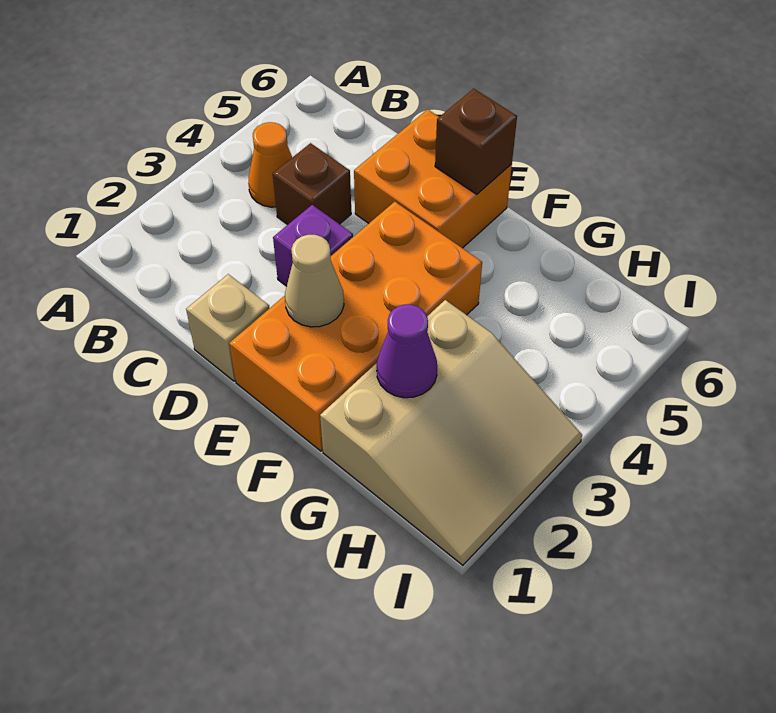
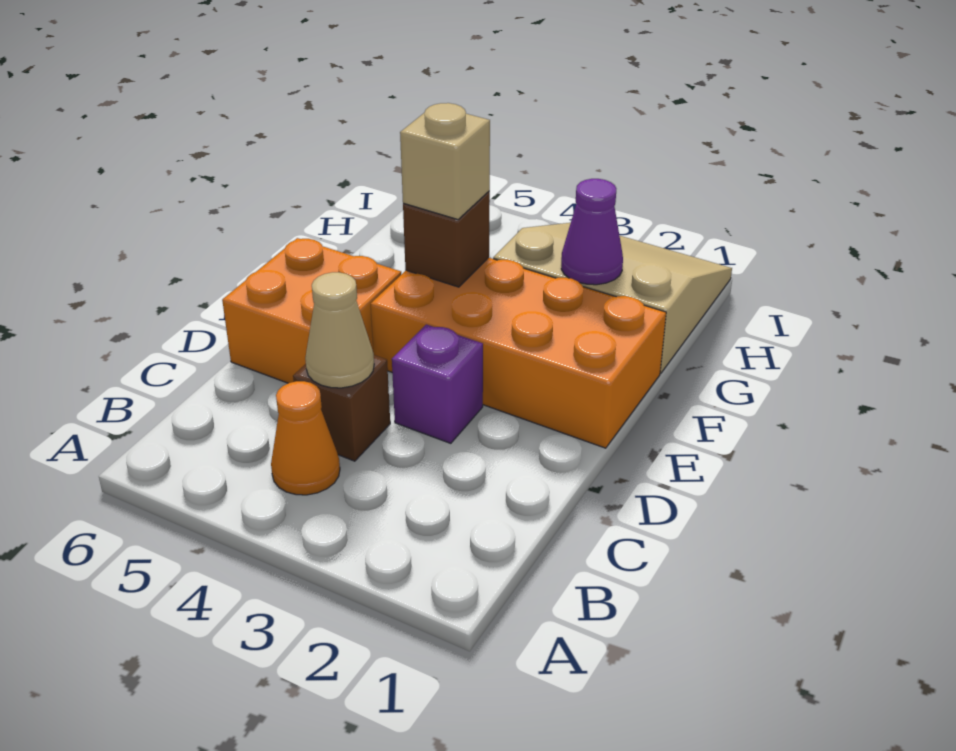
tan 1x1 brick [186,274,270,381] -> tan 1x1 brick moved to [400,103,490,220]
tan 1x1 cone [285,235,344,327] -> tan 1x1 cone moved to [305,272,374,388]
brown 1x1 brick [435,89,517,194] -> brown 1x1 brick moved to [403,192,490,287]

